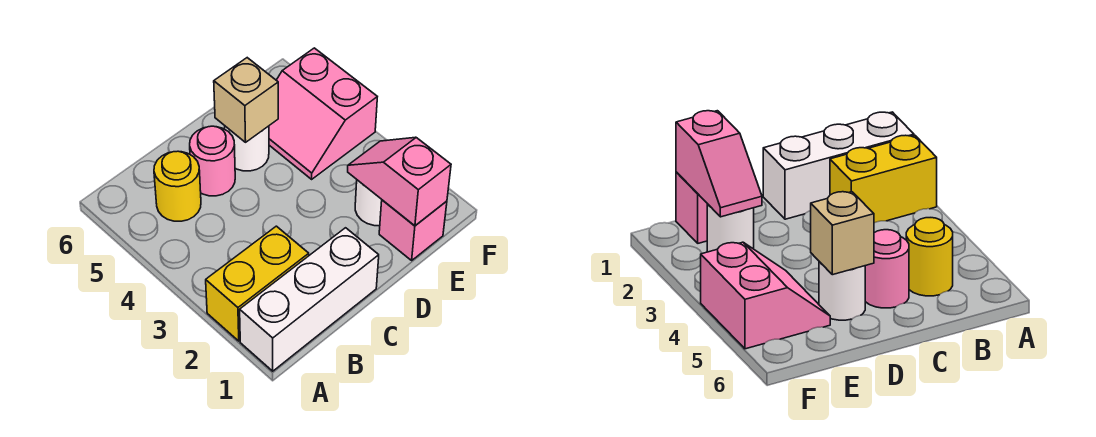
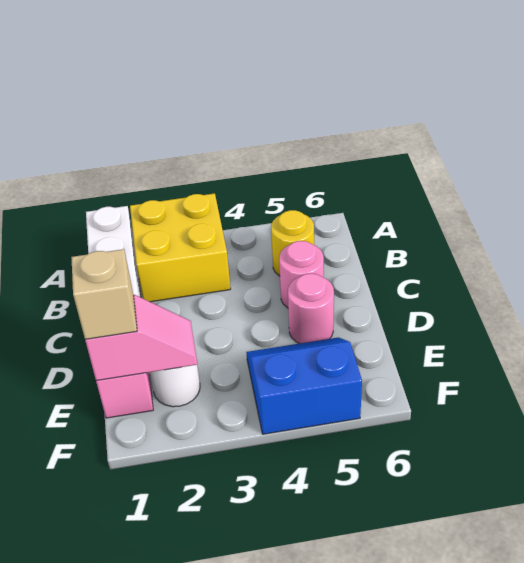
yellow 1x2 brick [206,226,309,341] -> yellow 2x2 brick [130,193,231,302]
white 1x1 round brick [225,126,269,171] -> pink 1x1 round brick [288,274,334,344]
tan 1x1 brick [214,58,278,142] -> tan 1x1 brick moved to [71,249,137,339]
pink 2x2 slope [269,48,377,179] -> blue 2x2 slope [246,337,362,434]

